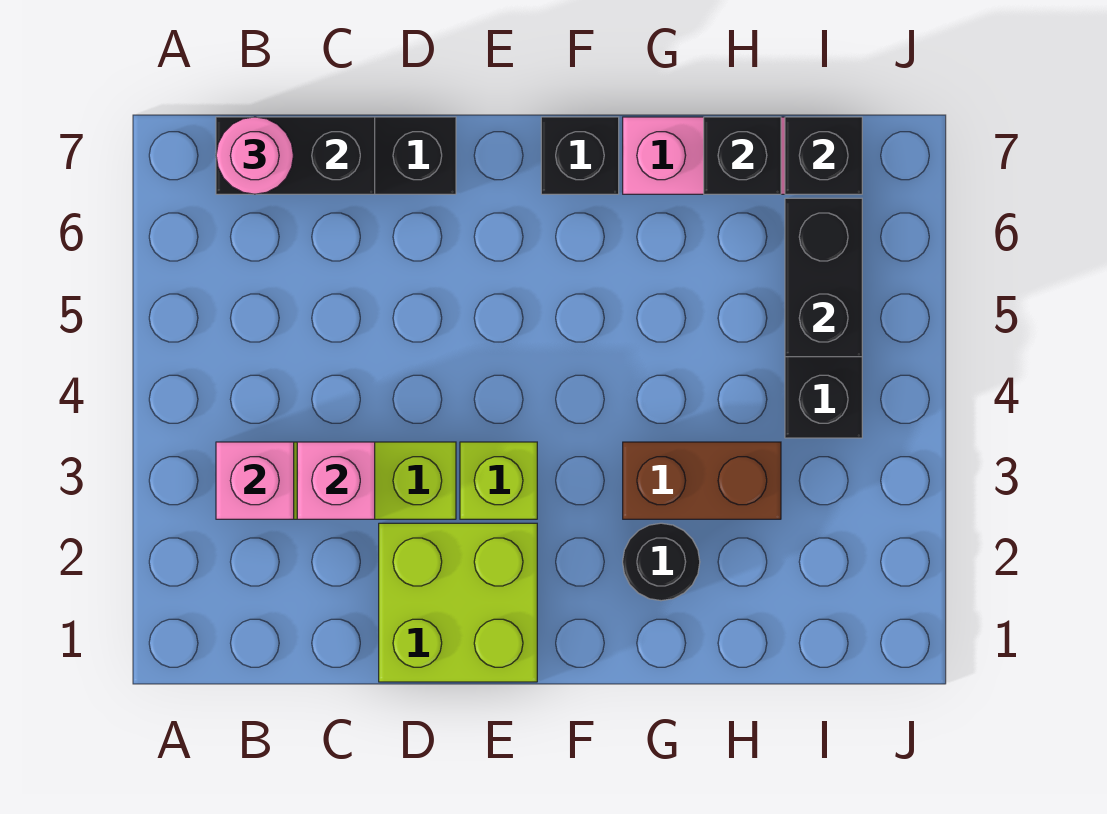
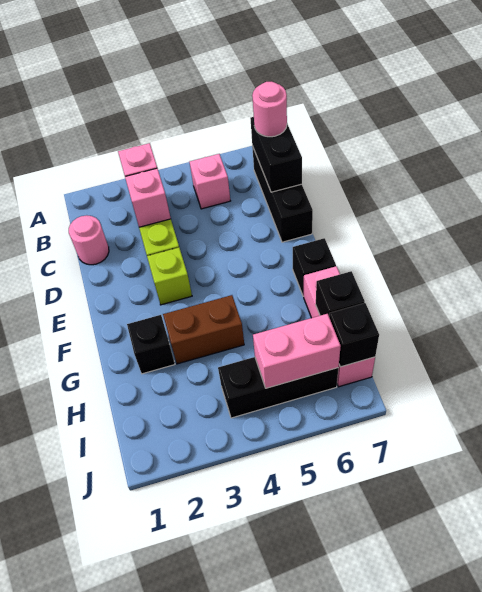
none -> pink 1x1 brick [190,154,230,209]
none -> pink 1x1 round brick [69,215,109,265]
lime 2x2 brick [379,523,537,682] -> none
black 1x1 round brick [623,523,700,601] -> black 1x1 brick [127,315,175,374]
brown 1x2 brick [623,442,781,519] -> brown 1x2 brick turned to [163,295,244,364]
black 1x2 brick [785,198,862,357] -> pink 1x2 brick [253,314,341,388]

